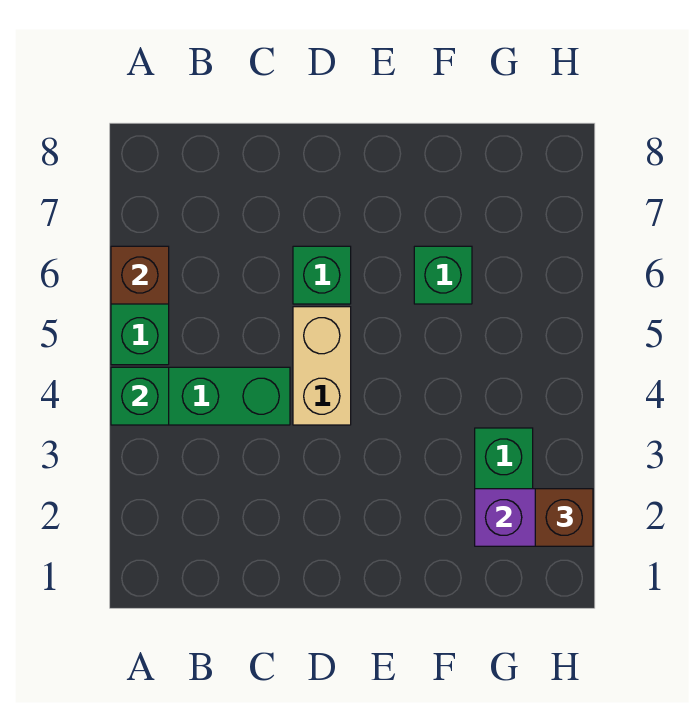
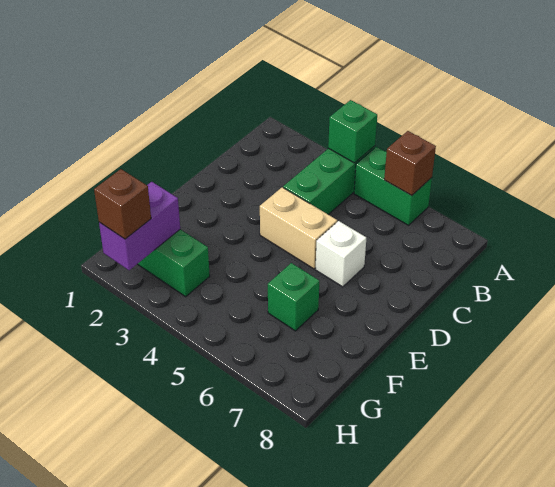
green 1x1 brick [293,246,351,304] -> white 1x1 brick [315,221,366,287]

